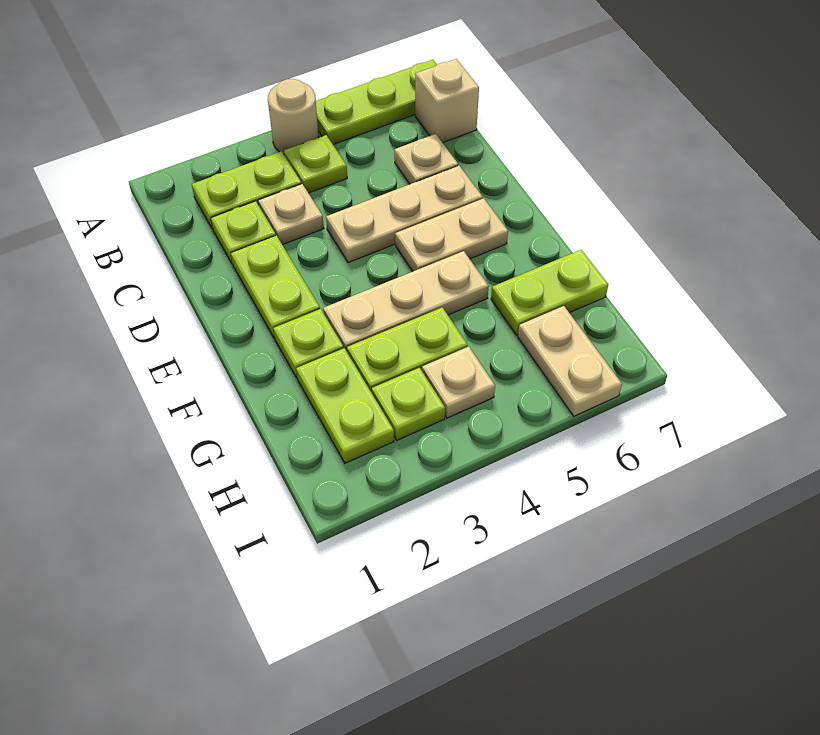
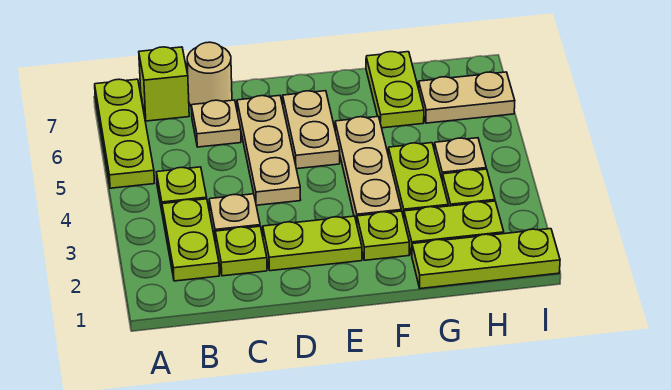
tan 1x1 round brick [268,79,319,154] -> tan 1x1 round brick moved to [187,42,232,106]
tan 1x1 brick [415,59,479,143] -> lime 1x1 brick [139,47,189,121]
none -> lime 1x3 plate [412,229,560,289]

